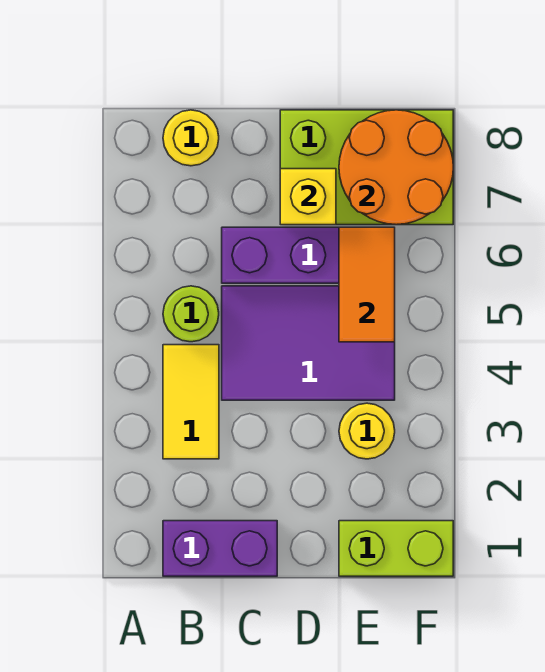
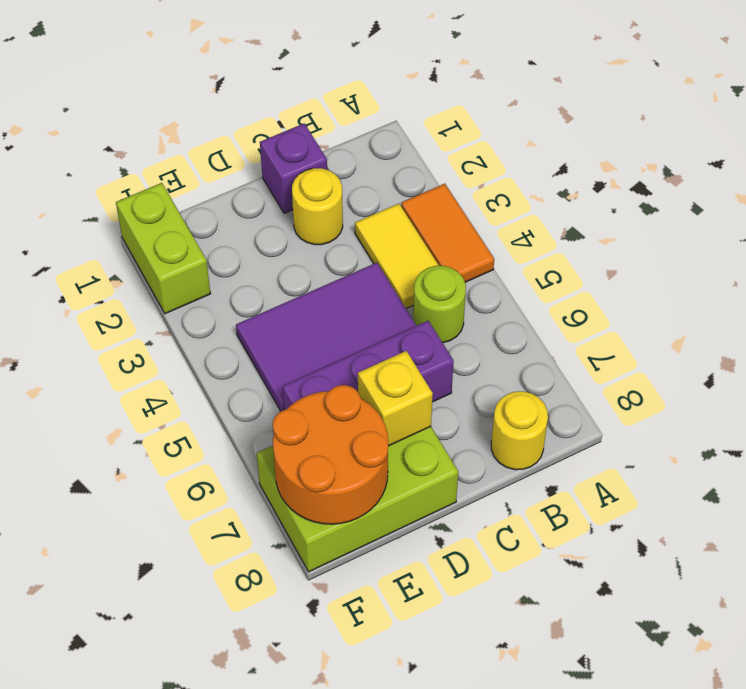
purple 1x2 brick [163,521,277,576] -> purple 1x1 brick [260,124,327,214]
lime 1x2 brick [339,521,453,576] -> lime 1x2 brick turned to [116,183,211,314]
yellow 1x1 round brick [339,403,395,459] -> yellow 1x1 round brick moved to [292,168,343,245]
orange 1x2 tile [339,227,395,342] -> orange 1x2 tile moved to [401,184,494,282]

